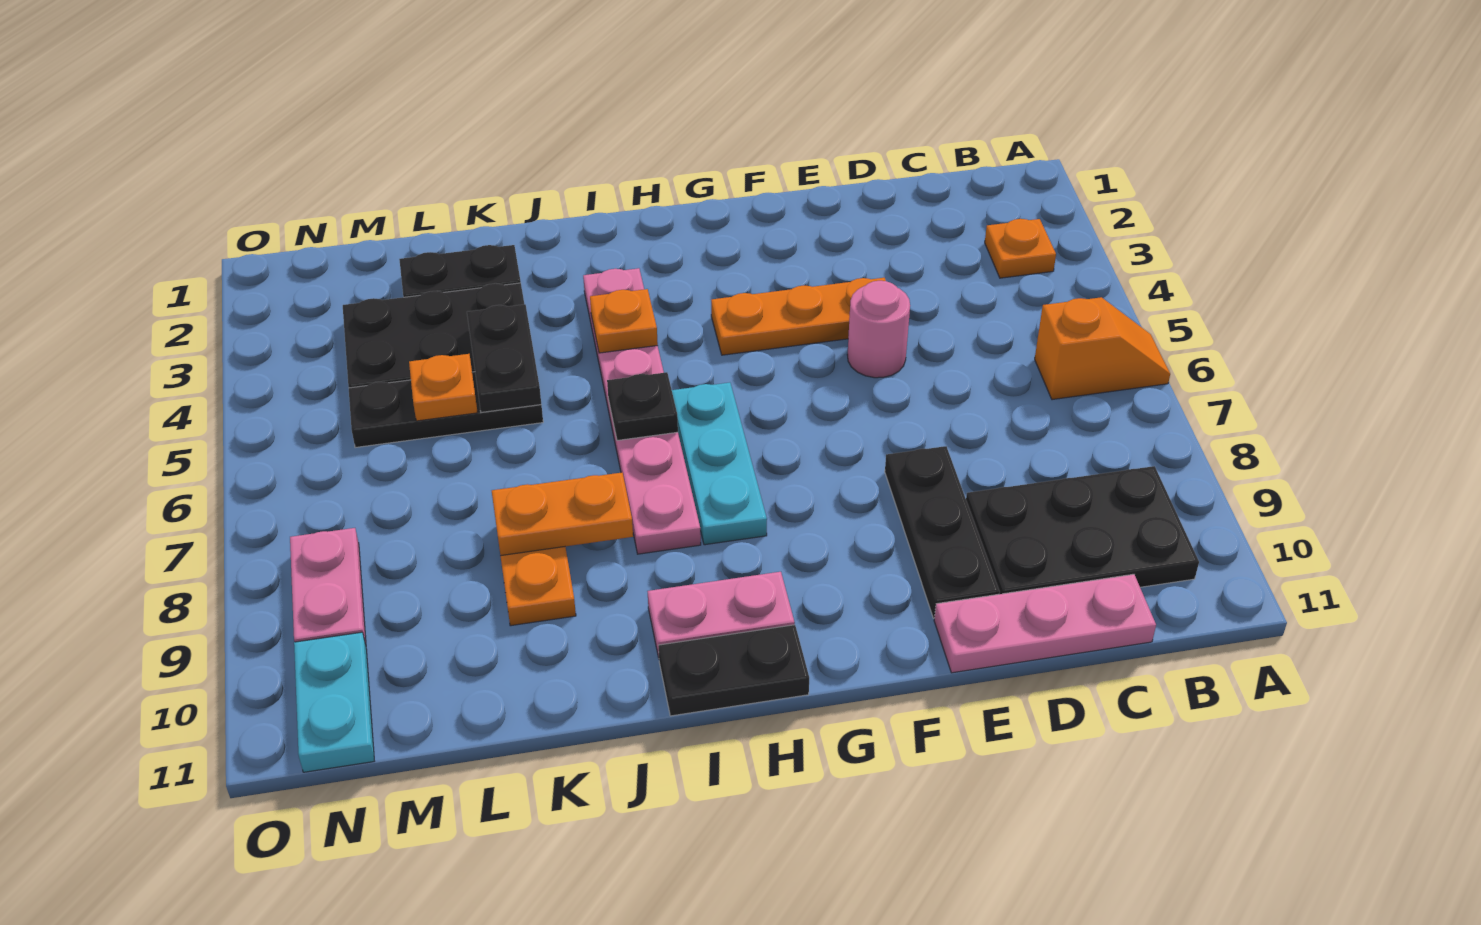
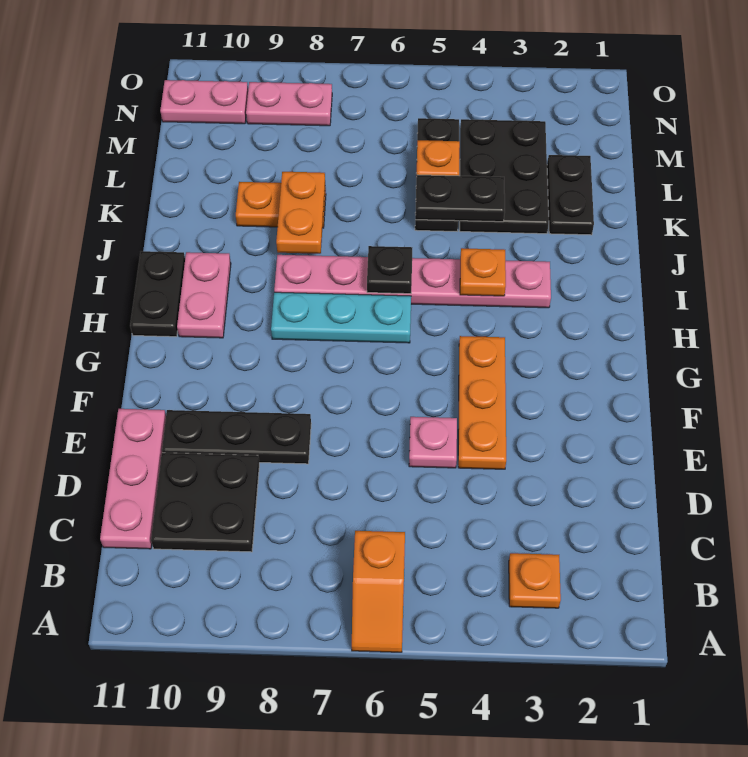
black 2x3 plate [966,466,1199,594] -> black 2x2 plate [151,453,259,552]
pink 1x1 round brick [847,281,910,378] -> pink 1x1 plate [409,417,457,468]
cyan 1x2 plate [294,632,374,772] -> pink 1x2 plate [160,80,248,124]

